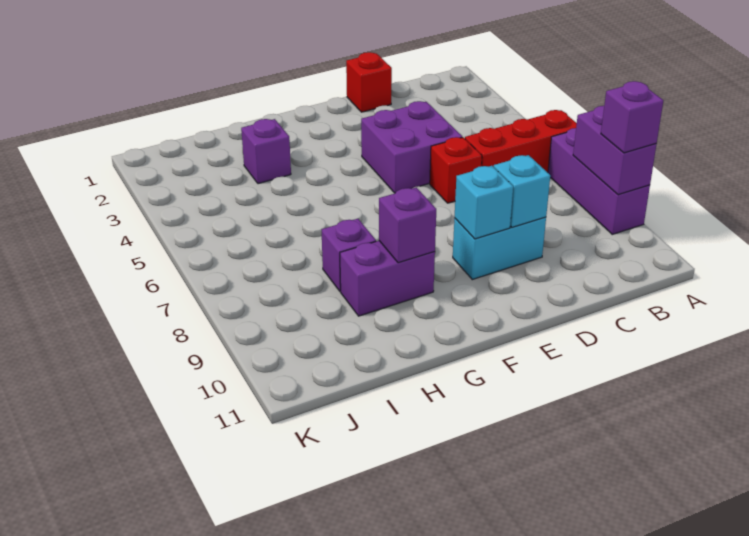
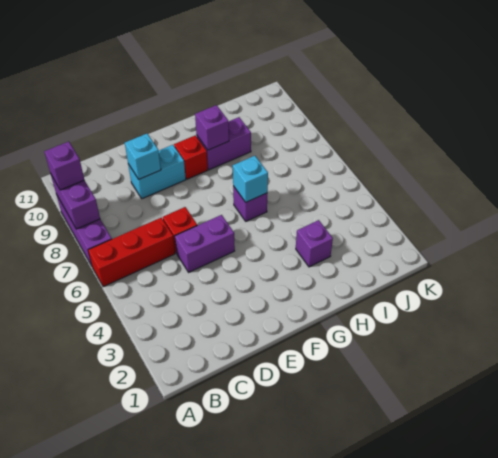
red 1x1 brick [346,52,392,112] -> red 1x1 brick moved to [174,135,208,179]
purple 2x2 brick [361,101,462,193] -> purple 1x2 brick [175,215,235,272]
cyan 1x1 brick [455,166,513,239] -> cyan 1x1 brick moved to [233,156,268,202]
purple 1x1 brick [322,219,376,291] -> purple 1x1 brick moved to [233,186,267,221]

